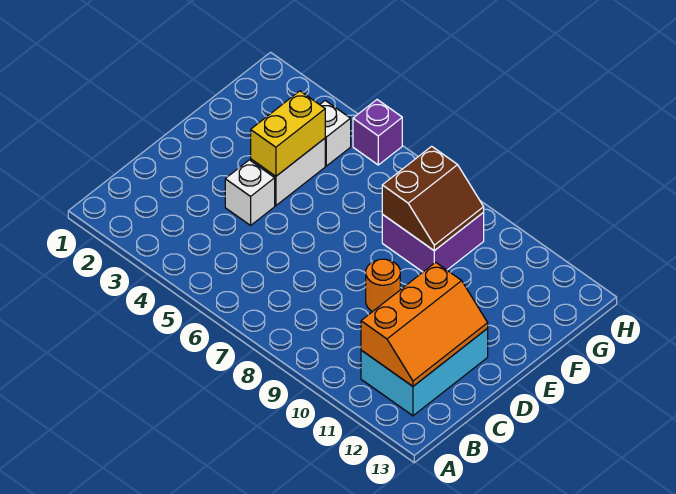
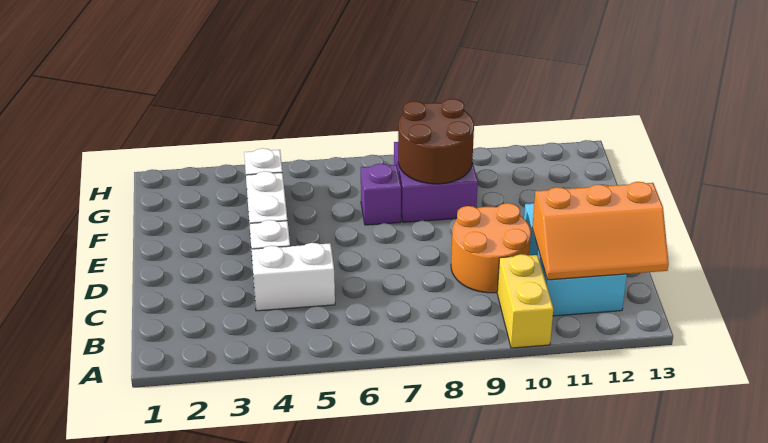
orange 2x3 slope [361,262,488,386] -> orange 2x3 slope turned to [532,182,669,280]
none -> white 1x2 brick [252,243,335,311]
orange 1x1 round brick [366,259,400,312] -> orange 2x2 round brick [451,203,531,293]
yellow 1x2 brick [251,91,325,176] -> yellow 1x2 brick moved to [497,254,553,348]
brown 2x2 slope [382,146,484,251] -> brown 2x2 round brick [398,99,474,184]
purple 1x1 brick [353,100,402,165] -> purple 1x1 brick moved to [361,164,401,225]

